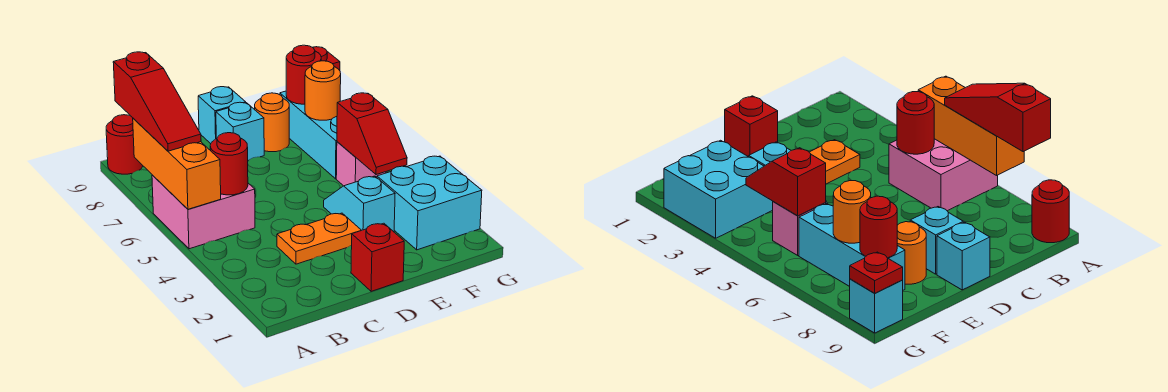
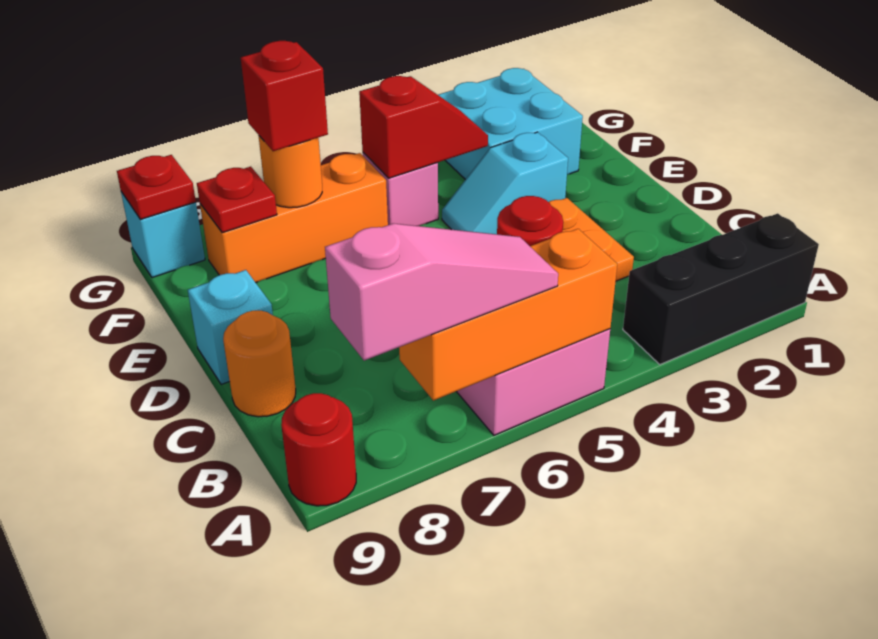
none -> black 1x3 brick [623,213,819,364]
red 1x3 slope [113,52,201,151] -> pink 1x3 slope [325,223,558,361]
red 1x1 brick [351,223,404,291] -> red 1x1 brick moved to [241,41,328,151]
cyan 1x1 brick [216,102,264,161] -> none
orange 1x1 round brick [255,93,289,152] -> orange 1x1 round brick moved to [223,311,296,417]
cyan 1x3 brick [280,91,337,179] -> orange 1x3 brick [200,153,388,283]
red 1x1 round brick [286,45,321,104] -> red 1x1 plate [197,167,277,233]

